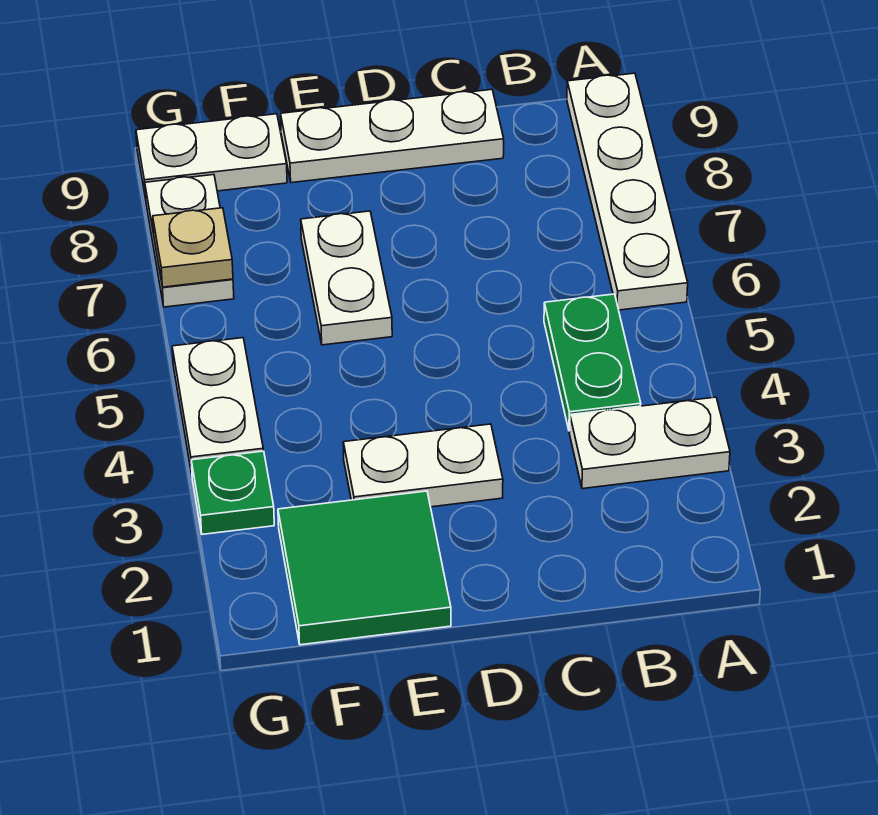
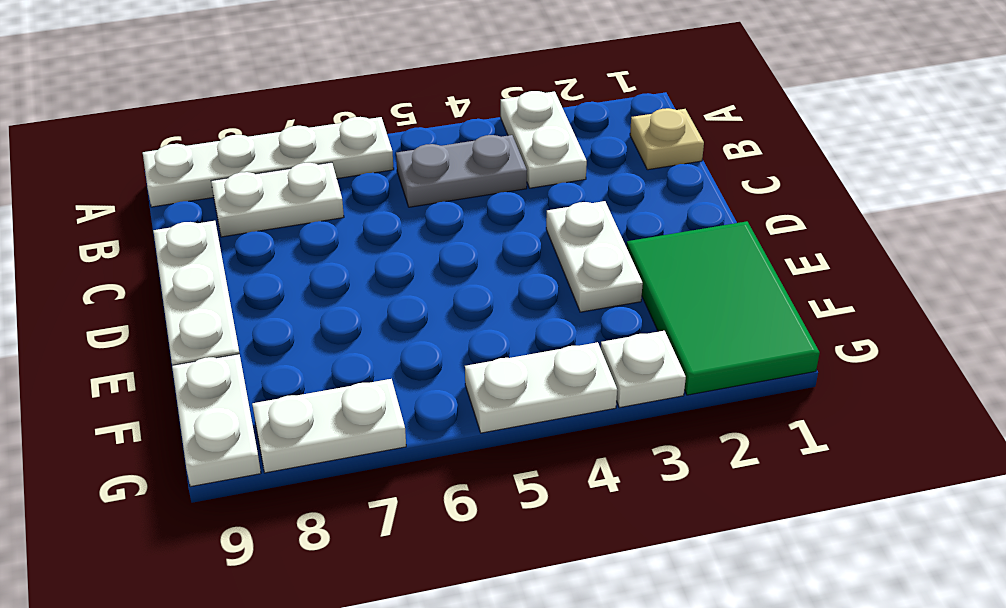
green 1x2 plate [544,294,641,431] -> grey 1x2 plate [396,135,527,207]
green 2x2 tile [278,491,451,645] -> green 2x3 tile [627,221,820,395]
white 1x2 plate [301,211,392,345] -> white 1x2 plate moved to [211,162,344,237]
green 1x1 plate [191,451,274,534] -> white 1x1 plate [601,331,686,408]
tan 1x1 plate [153,208,233,287] -> tan 1x1 plate moved to [630,108,704,170]

